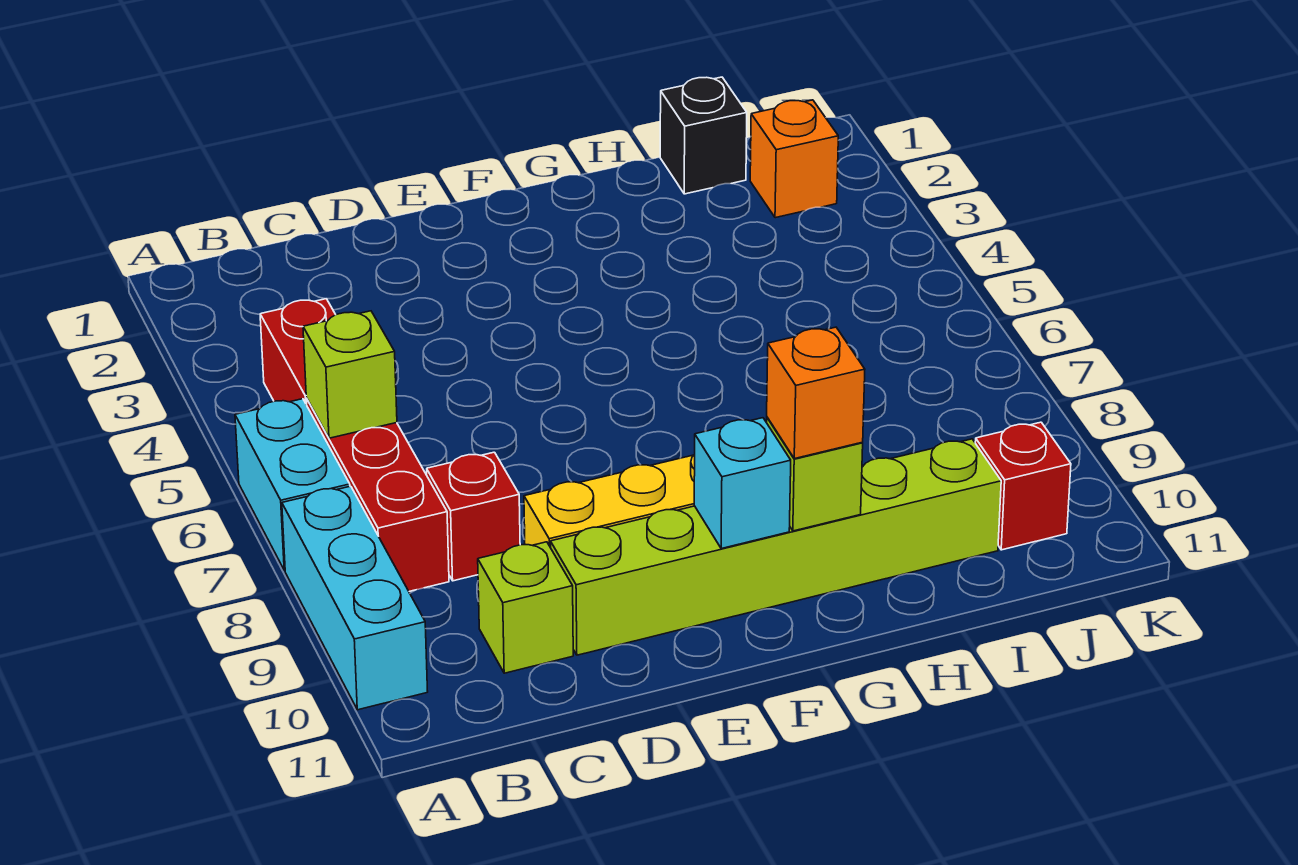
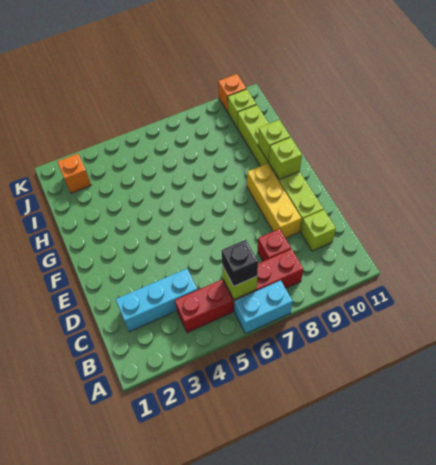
cyan 1x3 brick [282,486,428,710] -> cyan 1x3 brick moved to [116,269,197,332]
cyan 1x1 brick [694,418,791,549] -> lime 1x1 brick [269,137,302,180]
orange 1x1 brick [767,327,865,459] -> orange 1x1 brick moved to [218,74,246,112]
black 1x1 brick [660,77,747,194] -> black 1x1 brick moved to [222,240,258,286]
red 1x1 brick [975,422,1071,550] -> lime 1x1 brick [228,89,256,128]

